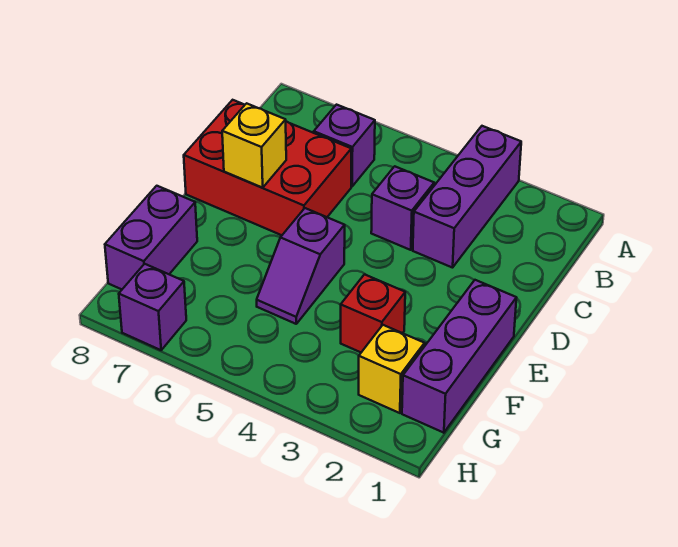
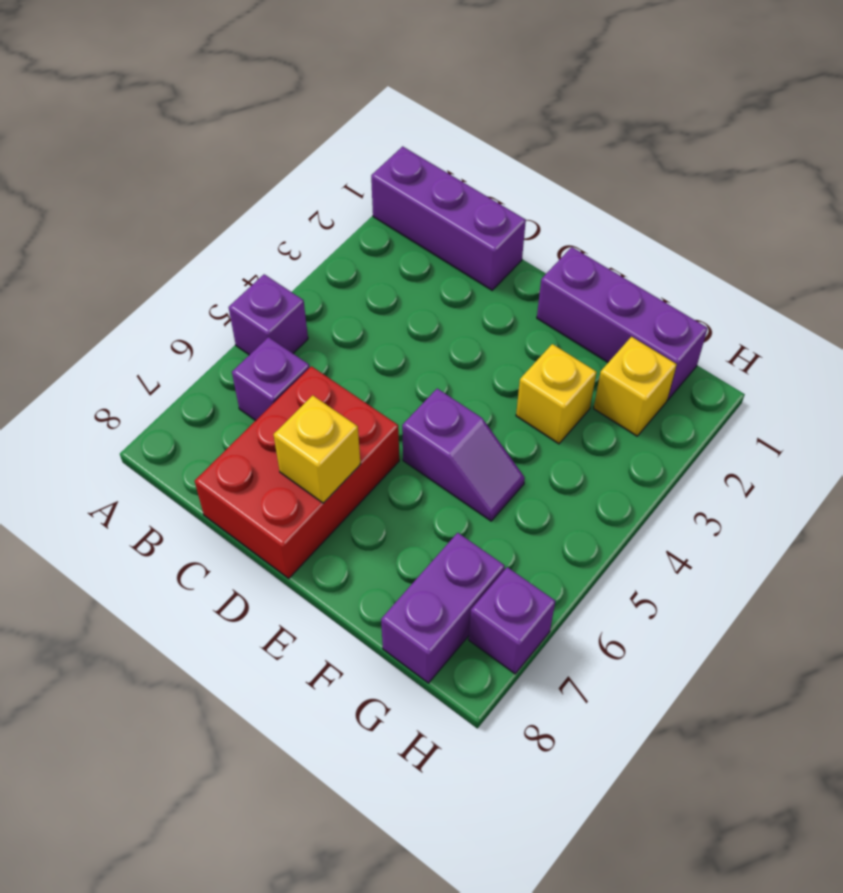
purple 1x3 brick [413,126,521,268] -> purple 1x3 brick moved to [371,146,526,290]
purple 1x1 brick [371,166,434,250] -> purple 1x1 brick moved to [229,274,308,355]
red 1x1 brick [341,275,405,352] -> yellow 1x1 brick [516,344,597,444]
purple 1x2 brick [105,186,197,289] -> purple 1x2 brick turned to [381,533,505,683]

